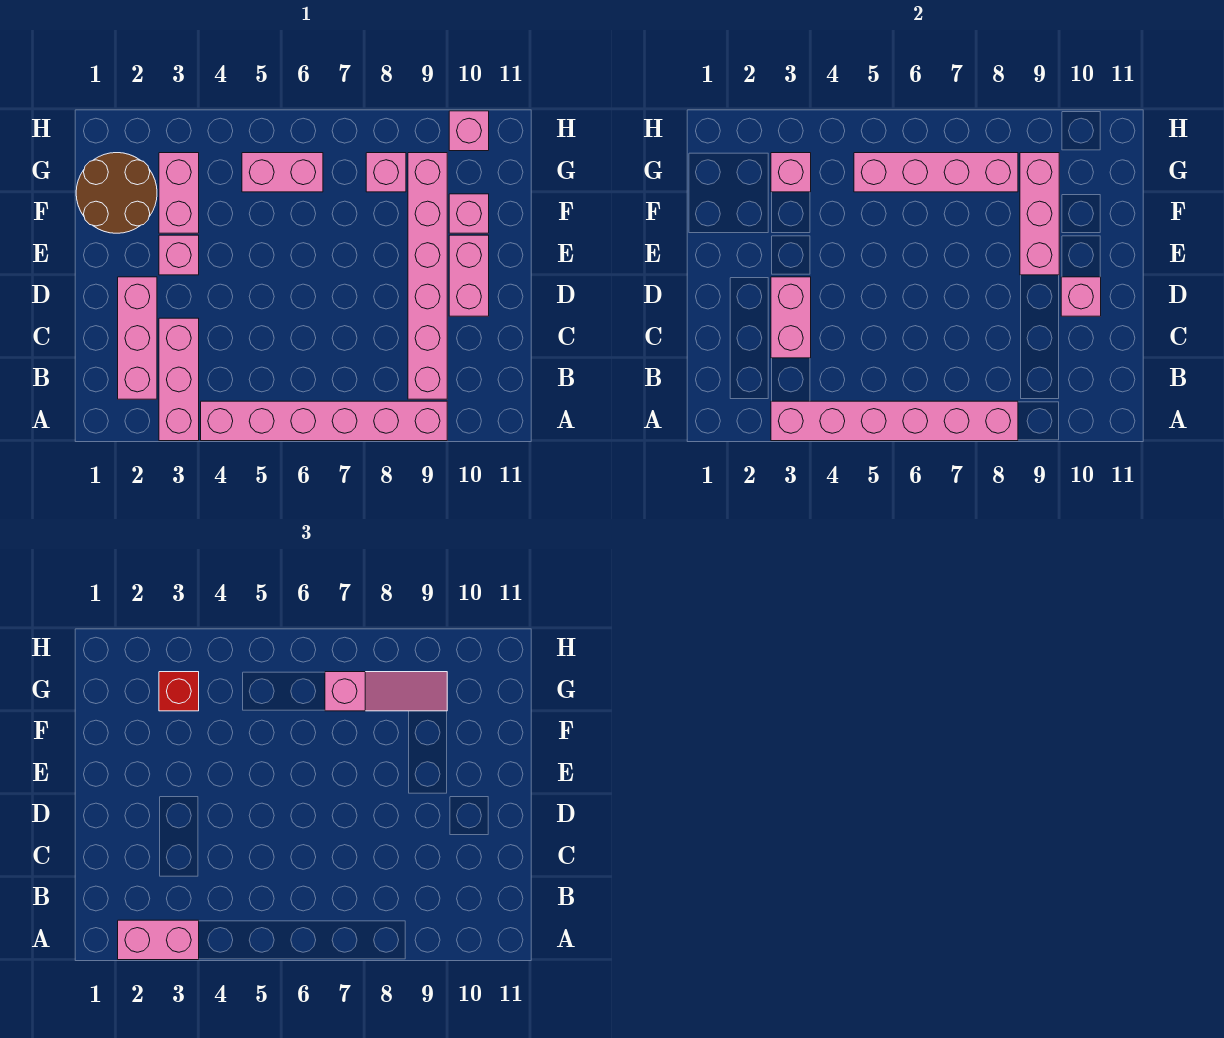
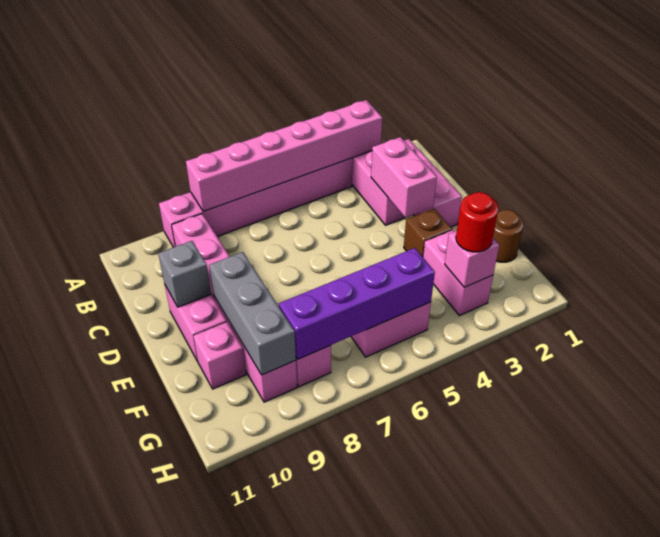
pink 1x2 brick [118,920,199,960] -> none
pink 1x1 brick [1061,277,1101,316] -> grey 1x1 brick [158,241,211,307]
pink 1x1 brick [159,235,199,275] -> brown 1x1 brick [404,208,452,257]
pink 1x3 brick [1020,153,1059,275] -> grey 1x3 brick [209,252,296,375]
brown 2x2 round brick [76,153,157,233] -> brown 1x1 round brick [493,210,524,262]
red 1x1 brick [159,672,199,711] -> red 1x1 round brick [456,192,498,252]
pink 1x4 brick [854,153,1018,192] -> purple 1x4 brick [279,248,435,359]
pink 1x3 slope [325,672,447,711] -> none
pink 1x1 brick [449,111,489,151] -> none

